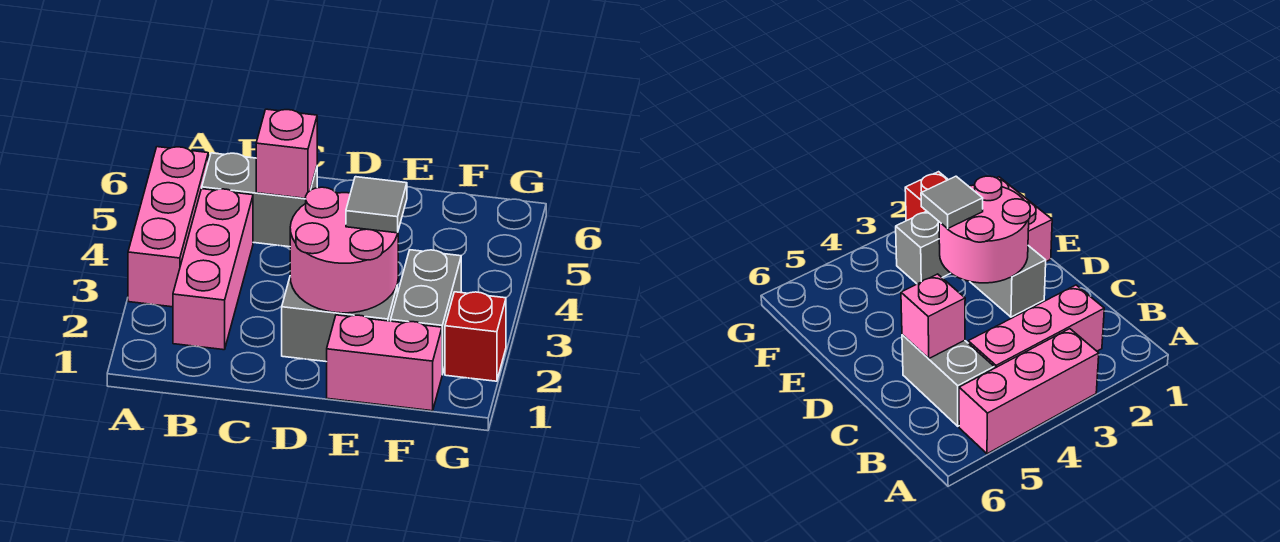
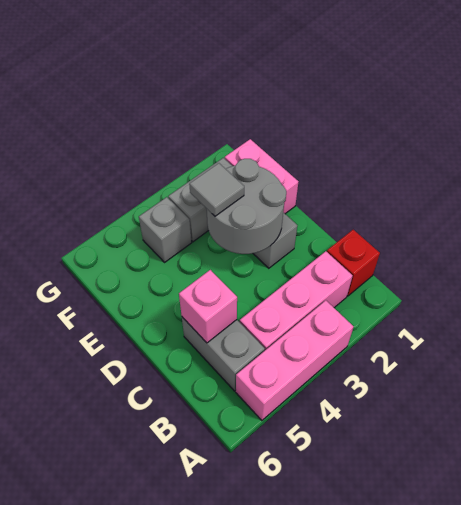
pink 2x2 round brick [290,187,398,313] -> grey 2x2 round brick [207,159,286,254]
none -> grey 1x1 brick [139,197,192,262]
red 1x1 brick [445,292,506,381] -> red 1x1 brick moved to [327,230,380,296]

